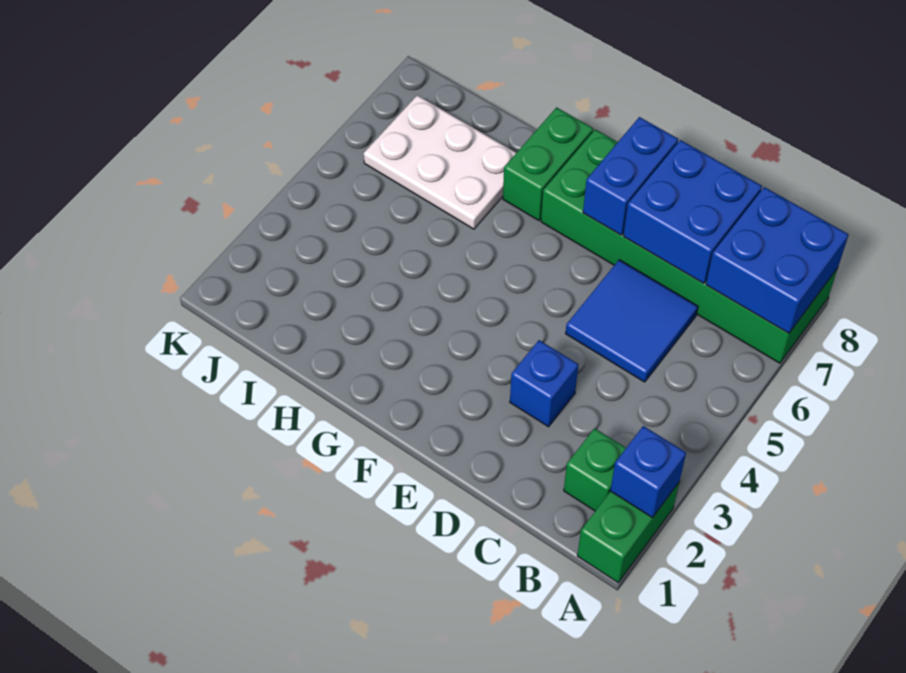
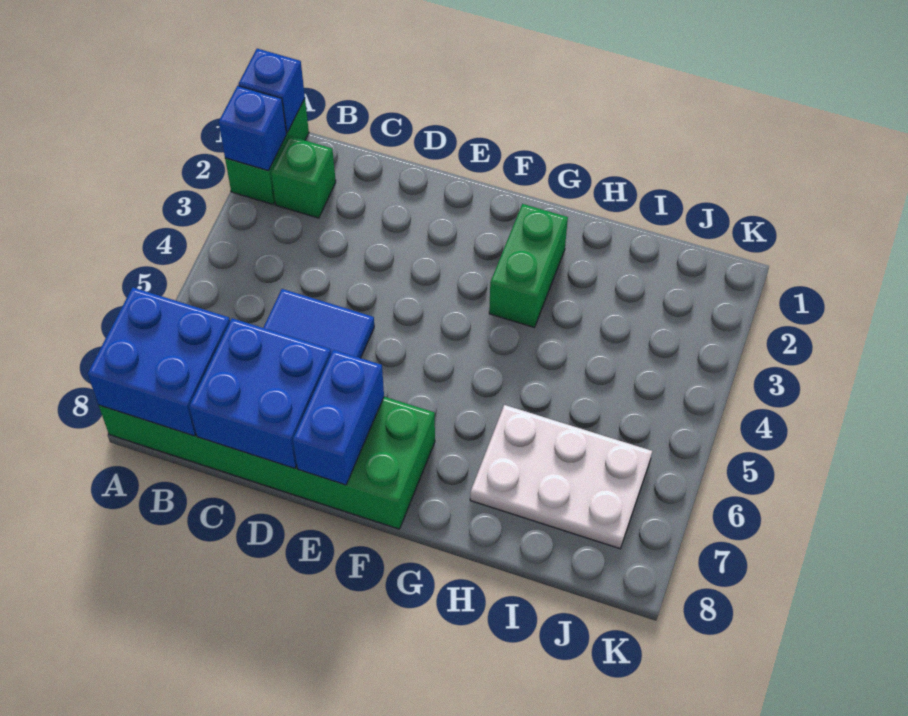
blue 1x1 brick [510,340,578,427] -> blue 1x1 brick moved to [238,49,305,133]
green 1x2 brick [503,107,593,221] -> green 1x2 brick moved to [489,204,568,328]

